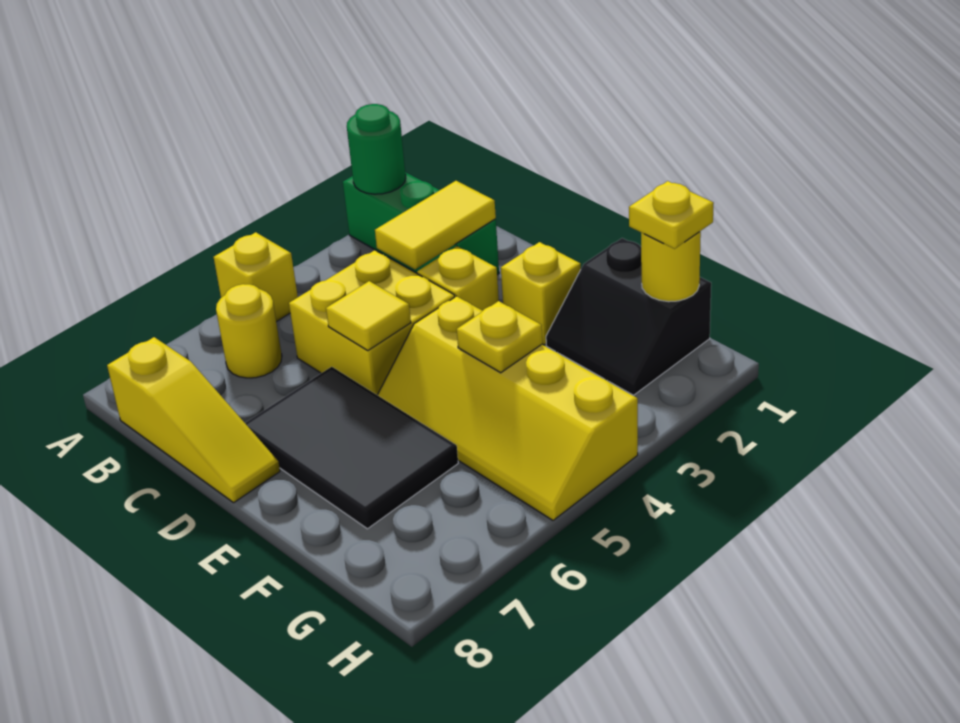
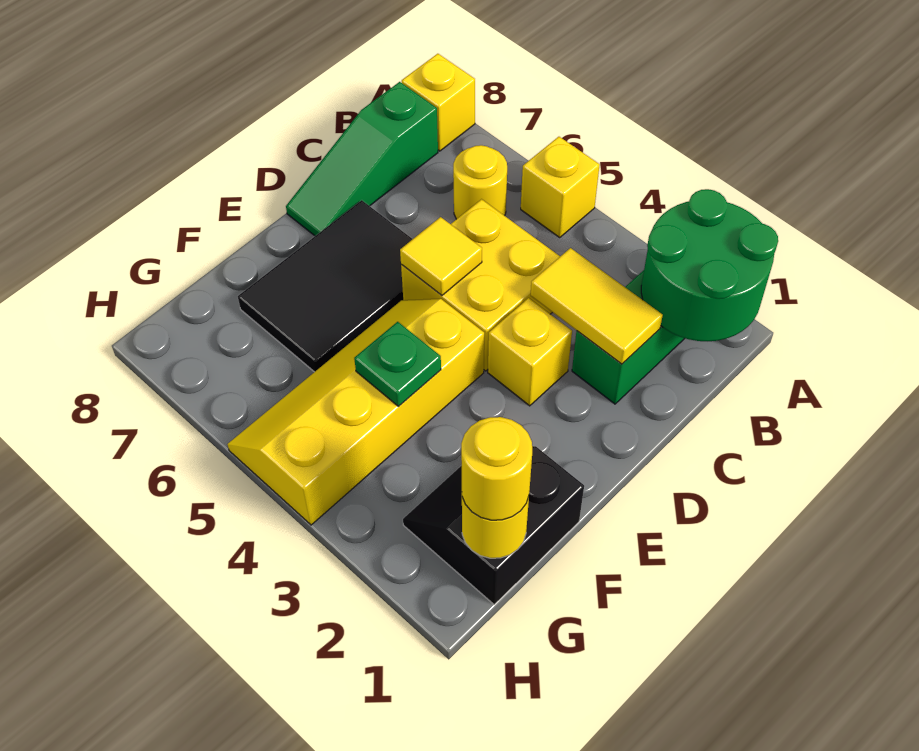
green 1x1 round brick [347,104,406,194] -> green 2x2 round brick [641,189,778,341]
yellow 1x3 slope [107,337,280,503] -> green 1x3 slope [286,82,438,236]
yellow 1x1 brick [501,242,581,345] -> yellow 1x1 brick moved to [402,54,475,151]
yellow 1x1 plate [457,301,542,373] -> green 1x1 plate [354,322,441,406]
yellow 1x1 plate [629,181,714,249] -> yellow 1x1 round brick [461,417,532,520]

